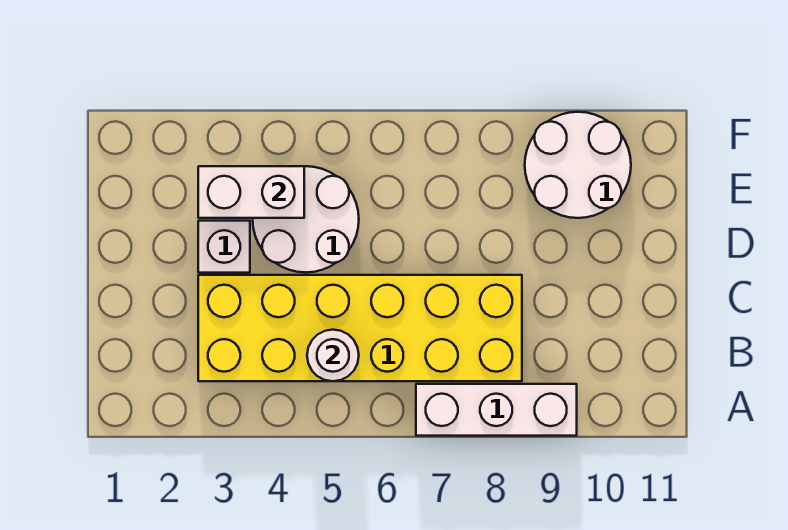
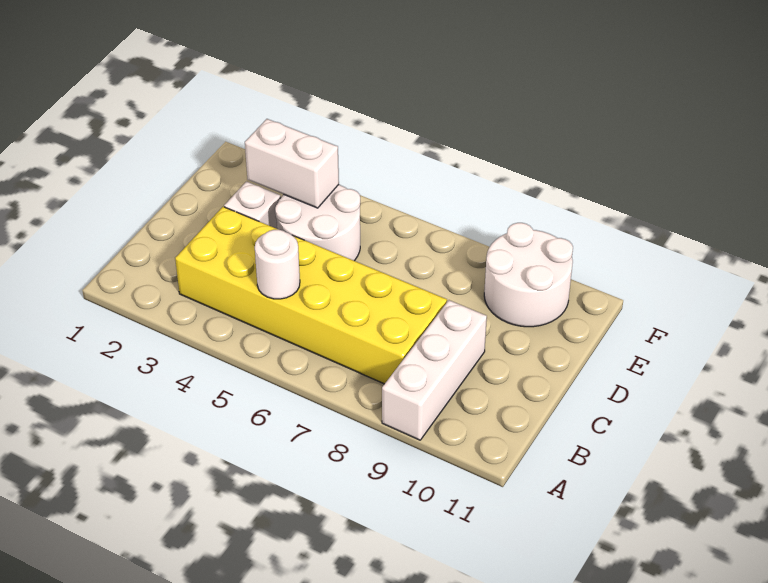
white 1x3 brick [416,384,577,436] -> white 1x3 brick turned to [382,300,487,440]

